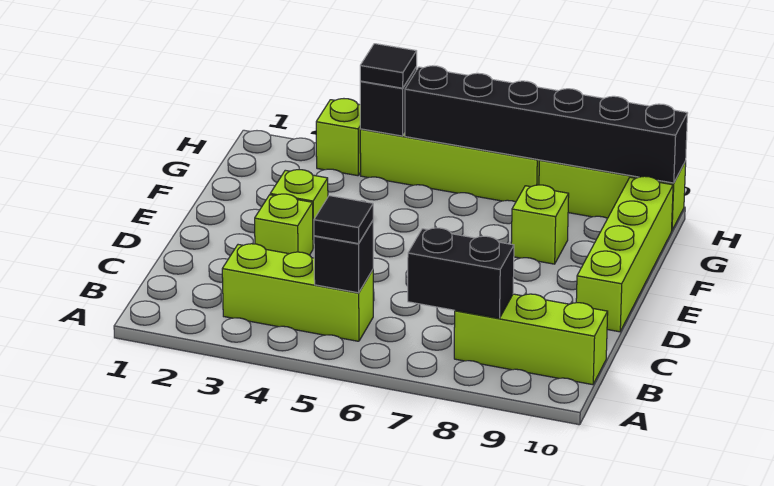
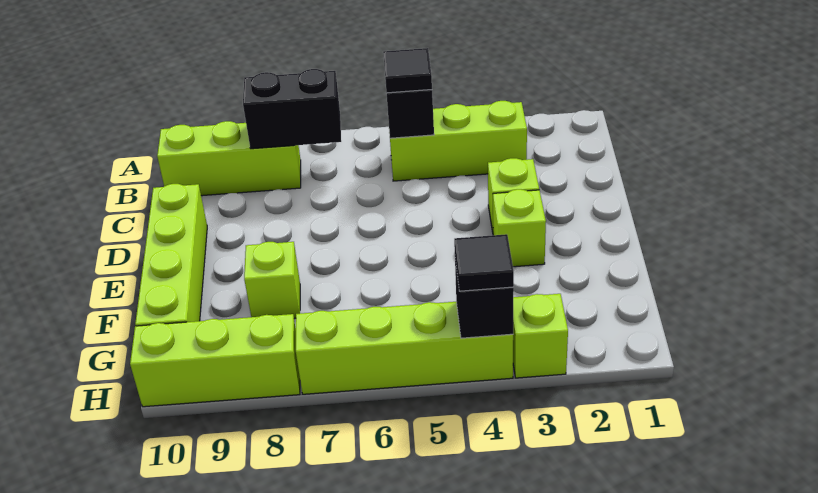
black 1x6 brick [405,66,688,183] -> none

